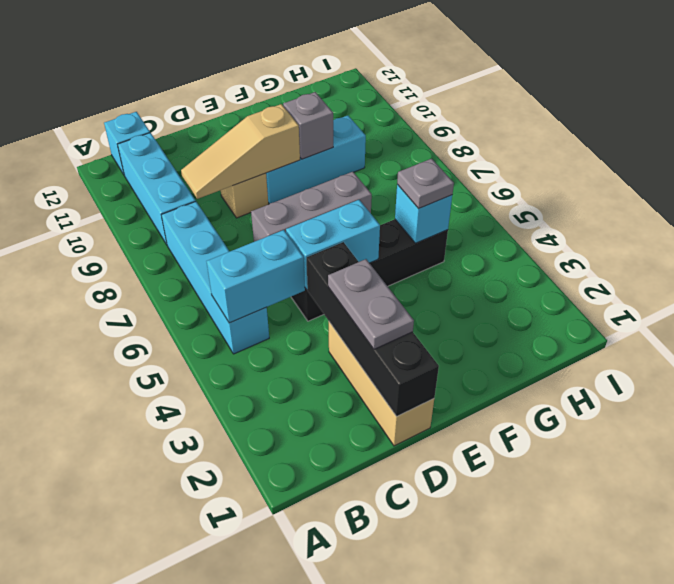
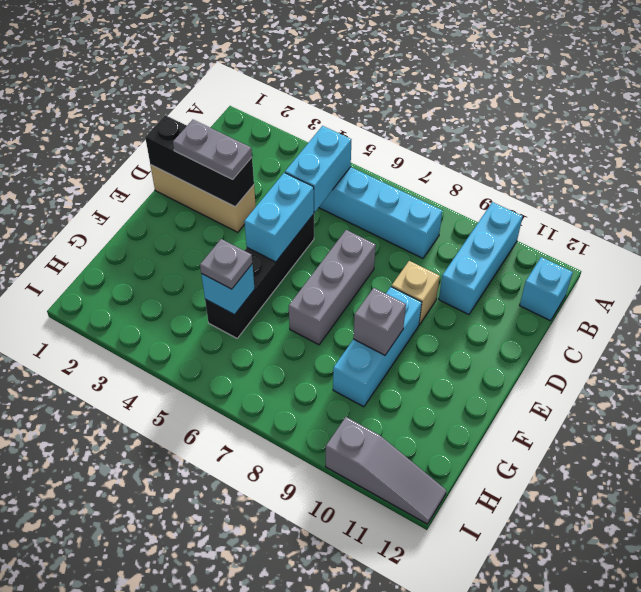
cyan 1x3 brick [117,133,196,245] -> cyan 1x3 brick turned to [439,202,523,315]
tan 1x3 slope [181,104,300,199] -> none
black 1x4 brick [307,242,439,416] -> black 1x3 brick [145,115,254,207]
none -> grey 1x3 slope [326,417,447,524]

